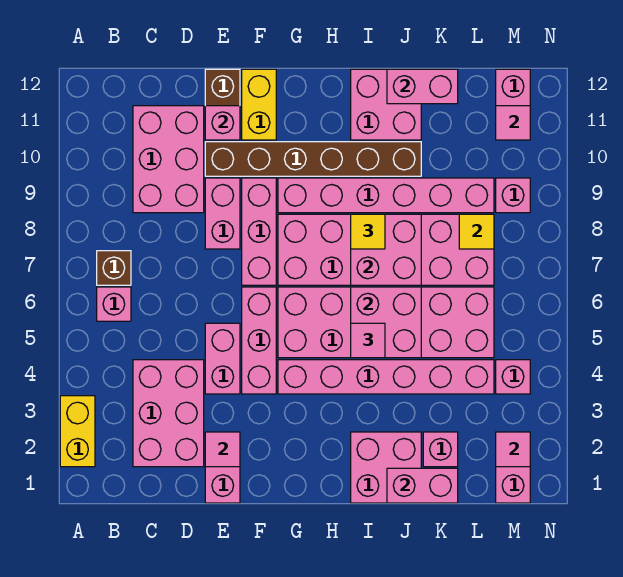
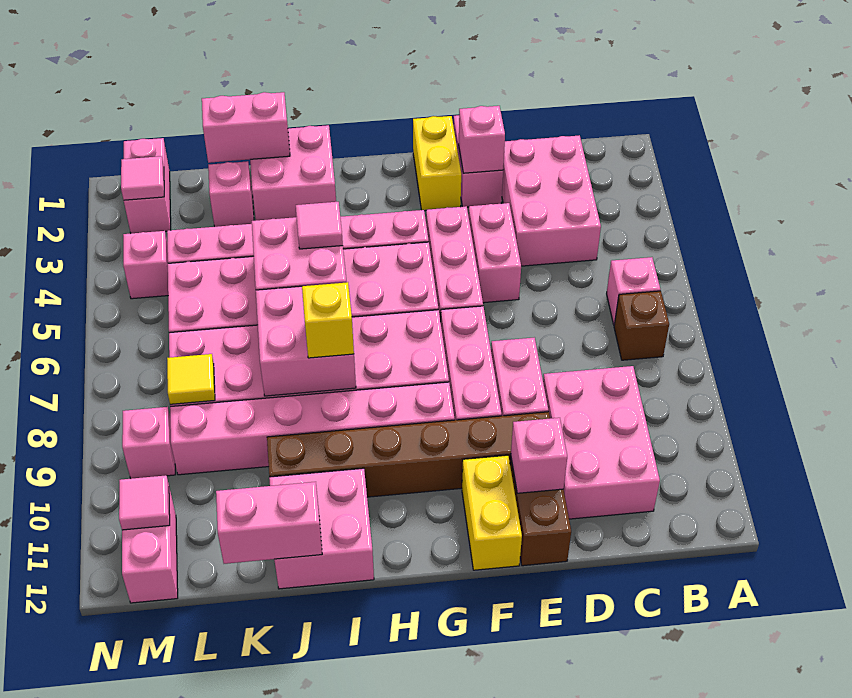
yellow 1x2 brick [60,396,95,467] -> yellow 1x2 brick moved to [413,116,461,211]
pink 1x1 tile [205,432,240,467] -> pink 1x1 brick [459,106,505,173]
yellow 1x1 tile [351,214,385,249] -> yellow 1x1 brick [302,282,354,358]

